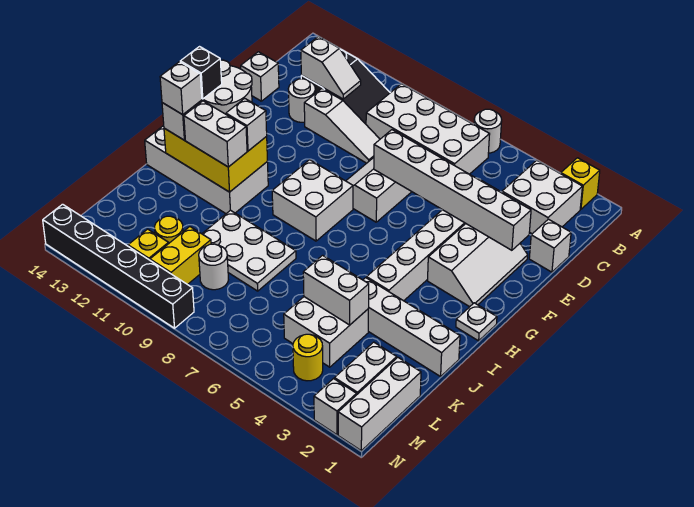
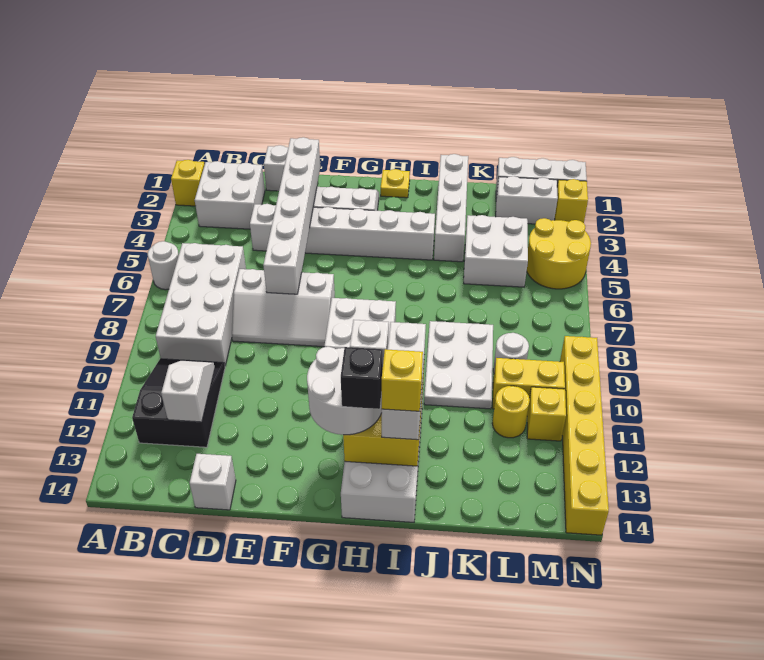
white 1x3 slope [304,89,380,163] -> none
white 1x1 round brick [289,79,315,122] -> none
white 1x1 plate [456,303,497,341] -> yellow 1x1 plate [381,169,410,198]
white 1x1 brick [160,62,202,115] -> yellow 1x1 brick [382,349,423,411]
white 1x2 brick [303,255,369,325] -> none
yellow 1x1 round brick [293,334,323,381] -> yellow 2x2 round brick [527,218,591,289]
white 1x1 brick [314,379,357,435] -> yellow 1x1 brick [555,179,588,223]
black 1x6 brick [43,204,194,328] -> yellow 1x6 brick [560,336,609,535]

